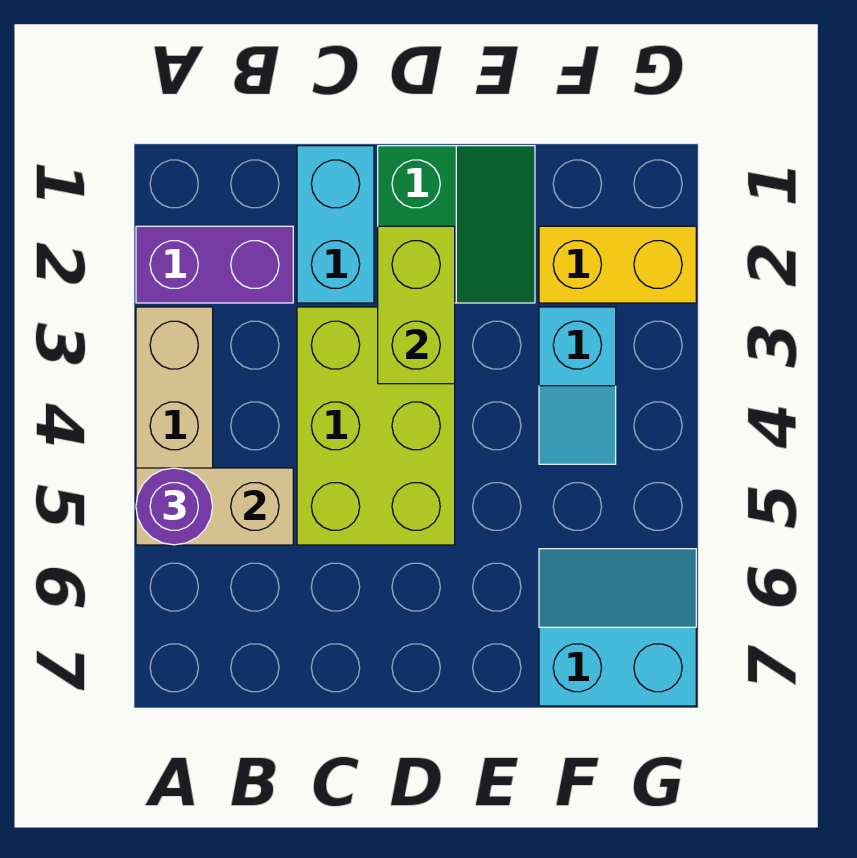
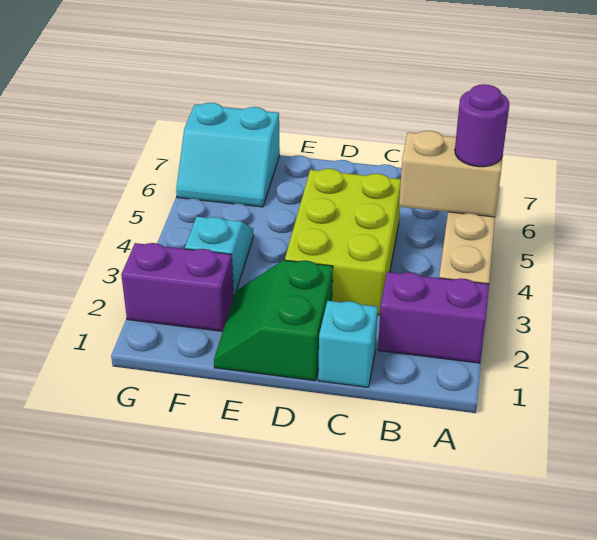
cyan 1x2 brick [297,146,374,303] -> cyan 1x1 brick [318,301,378,387]
lime 1x2 brick [378,226,455,384] -> none
yellow 1x2 brick [539,226,696,303] -> purple 1x2 brick [121,243,234,331]

